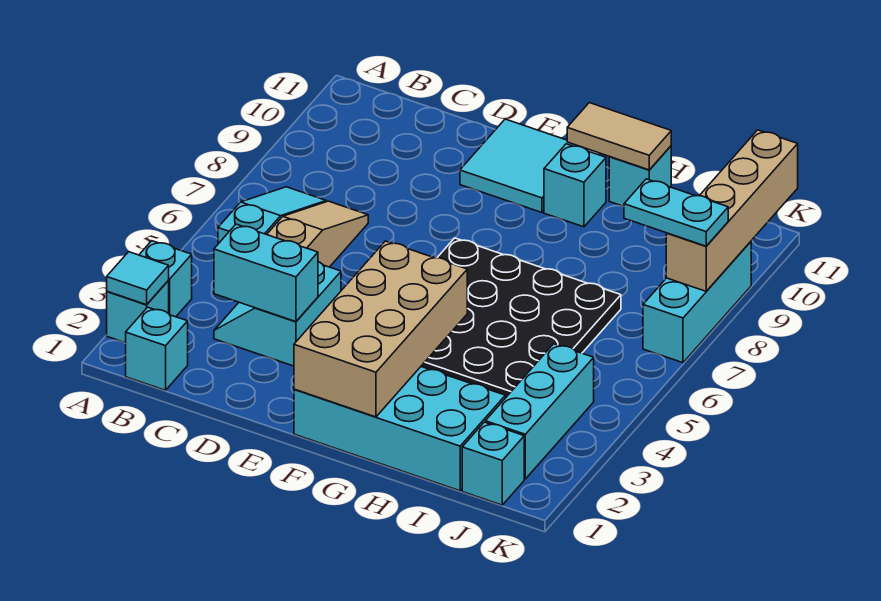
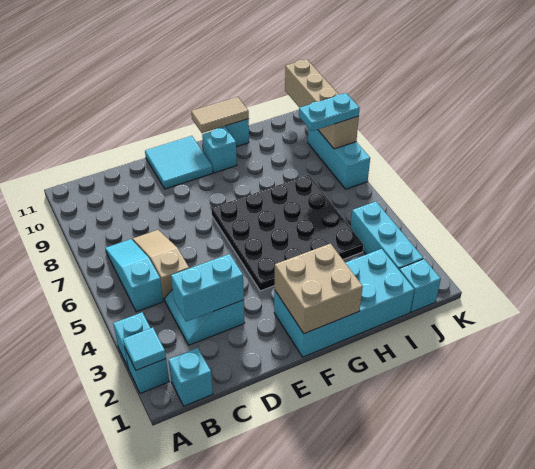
tan 2x4 brick [294,241,467,417] -> tan 2x2 brick [275,244,363,334]

